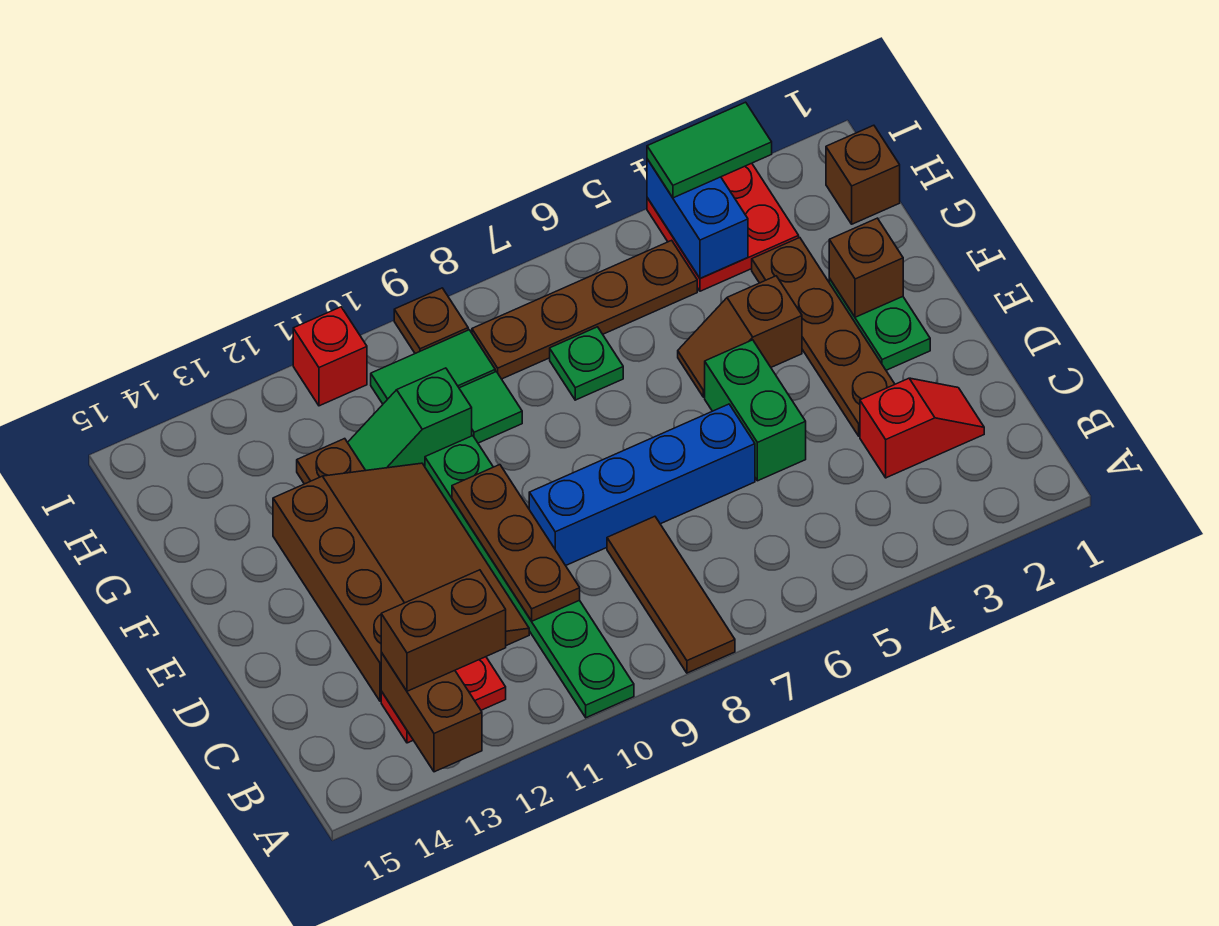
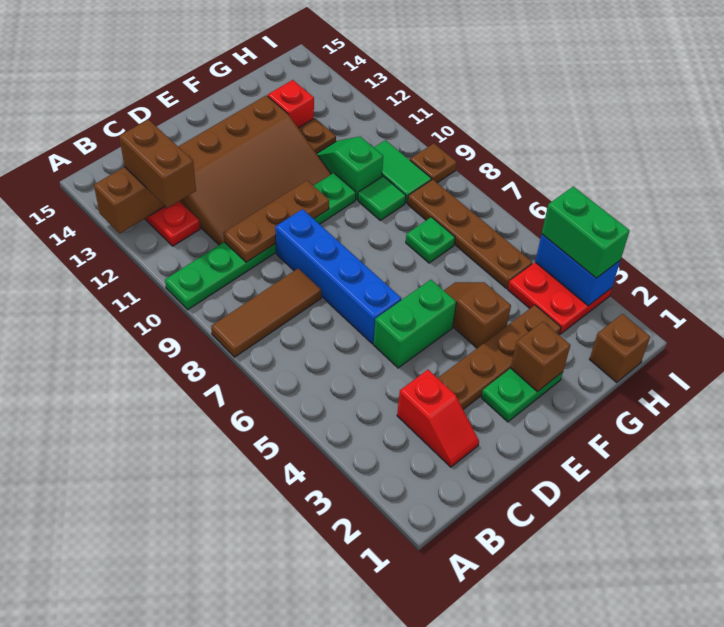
blue 1x2 brick [647,159,748,279] -> blue 1x2 brick turned to [535,234,621,306]
green 1x2 tile [647,102,772,198] -> green 1x2 brick [542,187,630,278]
red 1x1 brick [293,307,367,406] -> red 1x1 brick moved to [268,80,314,128]

